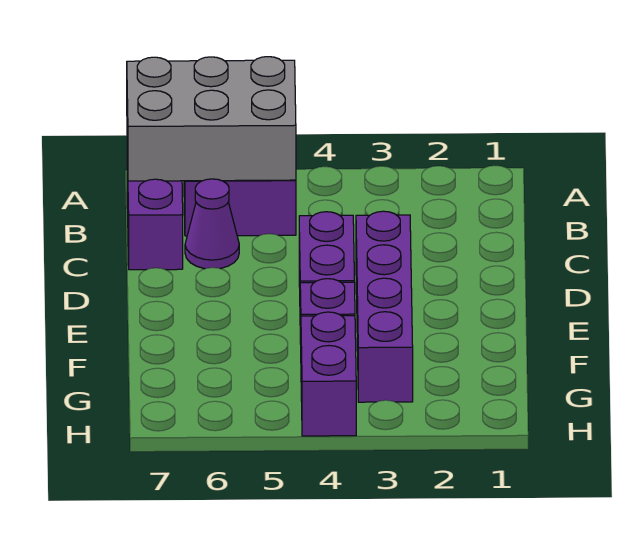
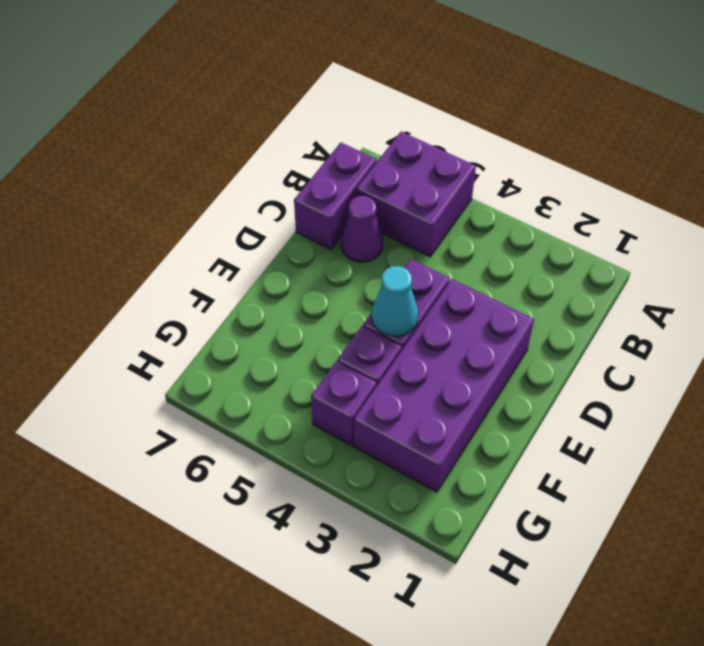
grey 2x3 brick [127,57,296,181] -> none
purple 1x4 brick [356,211,413,402] -> purple 2x4 brick [354,279,534,492]
none -> cyan 1x1 cone [372,266,418,337]
purple 1x2 brick [301,312,356,436] -> purple 1x1 brick [311,361,377,446]

